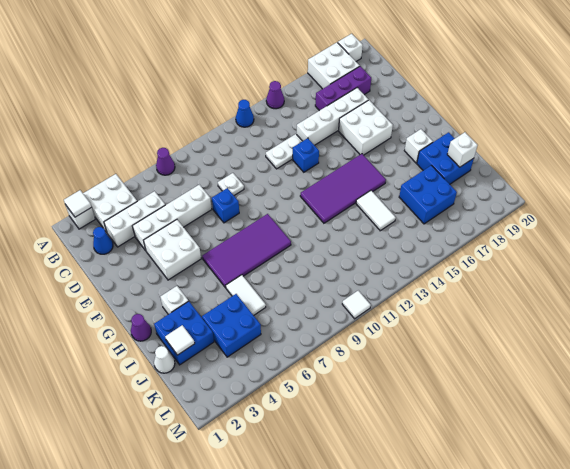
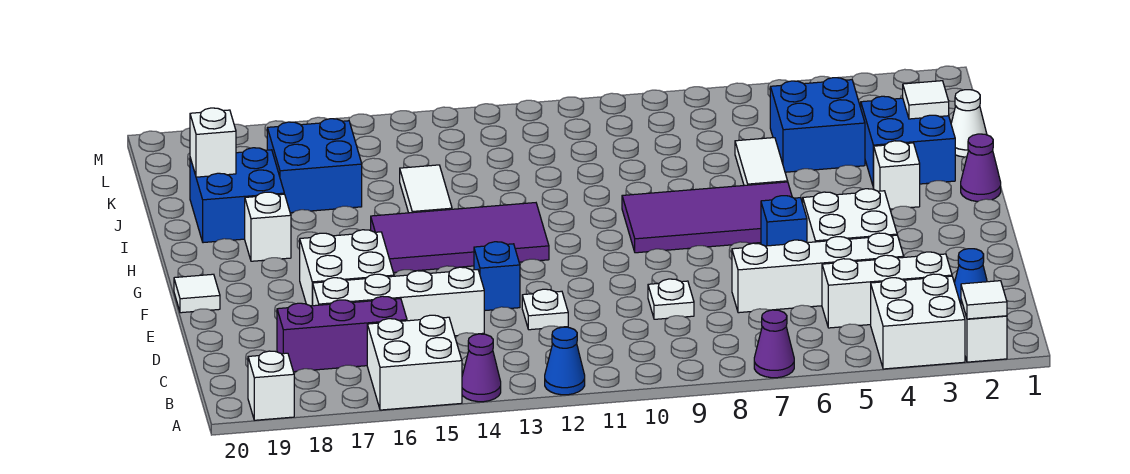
white 2x2 brick [308,43,360,89] -> white 2x2 brick moved to [367,315,462,410]
white 1x2 plate [266,134,302,169] -> white 1x1 plate [522,289,568,330]
blue 1x1 brick [212,188,239,223] -> blue 1x1 brick moved to [761,196,807,246]
white 1x1 tile [342,291,371,319] -> white 1x1 tile moved to [174,274,220,313]

